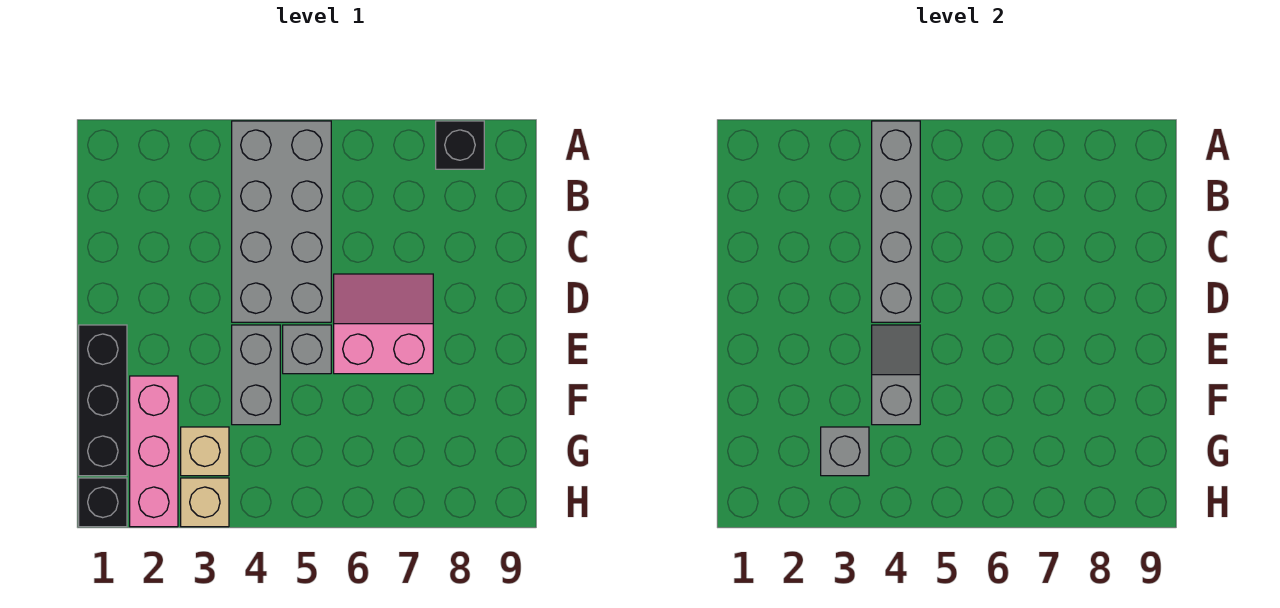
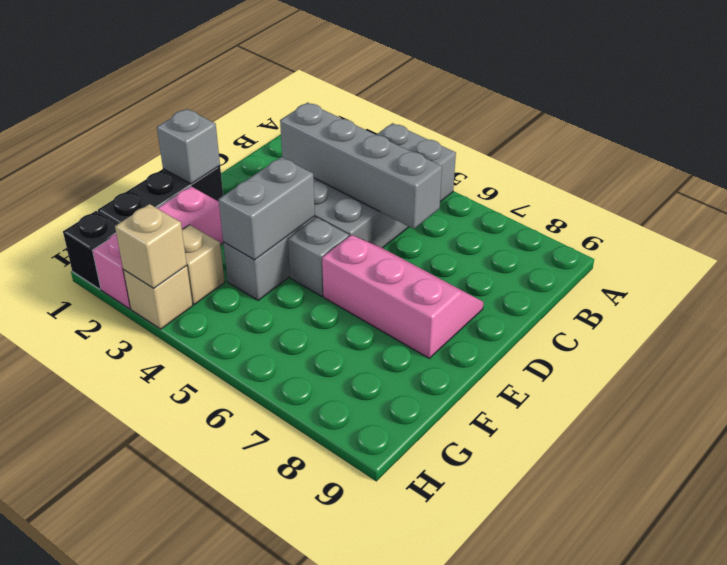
grey 1x4 brick [872,121,920,322] -> grey 1x4 brick turned to [280,103,442,229]
black 1x1 brick [436,121,484,169] -> none
pink 2x2 slope [334,274,433,374] -> pink 2x3 slope [322,235,484,358]
grey 1x2 slope [872,325,920,425] -> grey 1x2 brick [219,157,315,260]
grey 1x1 brick [821,427,869,476] -> grey 1x1 brick moved to [157,109,220,184]
none -> tan 1x1 brick [115,204,187,288]

